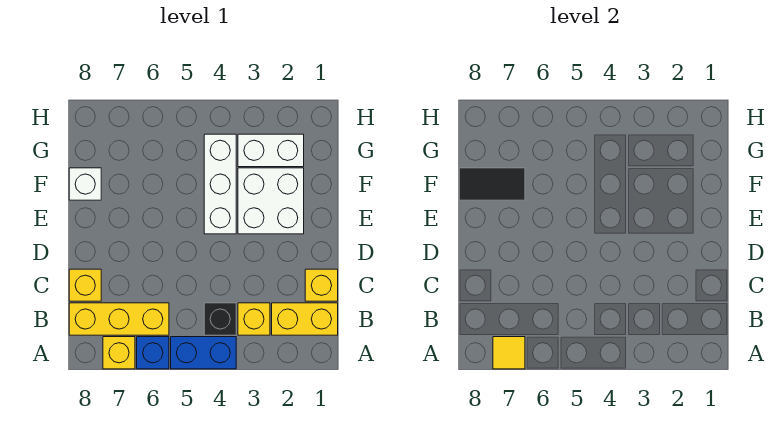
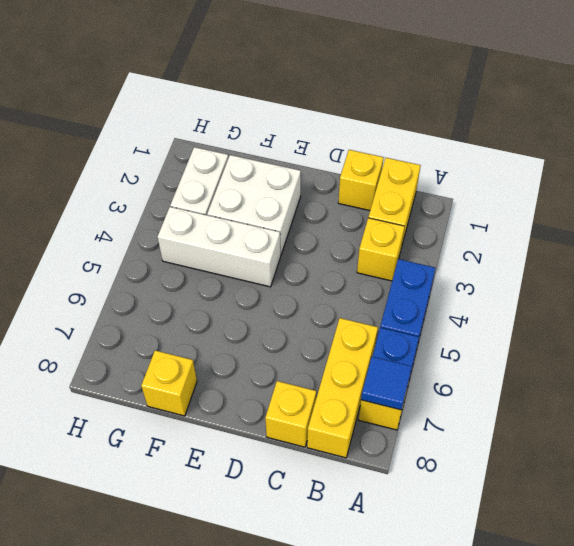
yellow 1x1 tile [493,337,525,369] -> blue 1x1 tile [361,357,412,410]
black 1x1 brick [204,303,236,335] -> none
black 1x2 tile [459,168,525,200] -> none
white 1x1 brick [69,168,101,200] -> yellow 1x1 brick [141,350,197,416]

